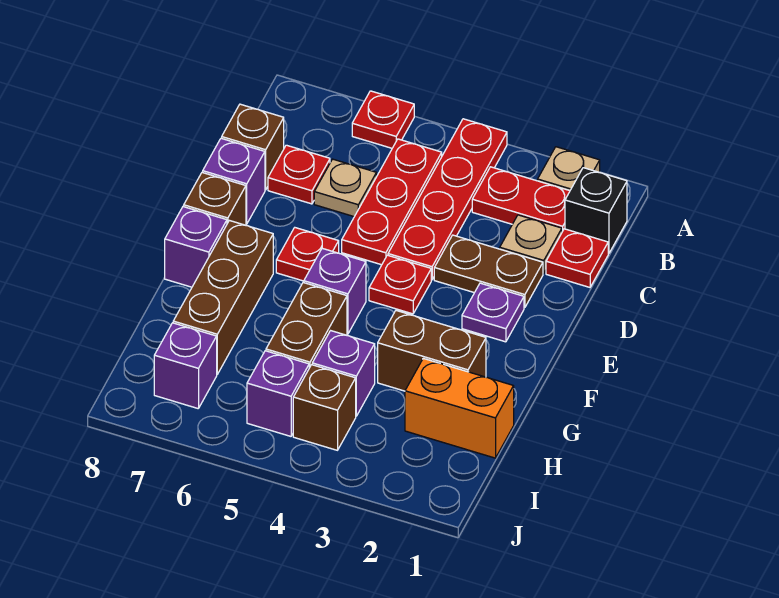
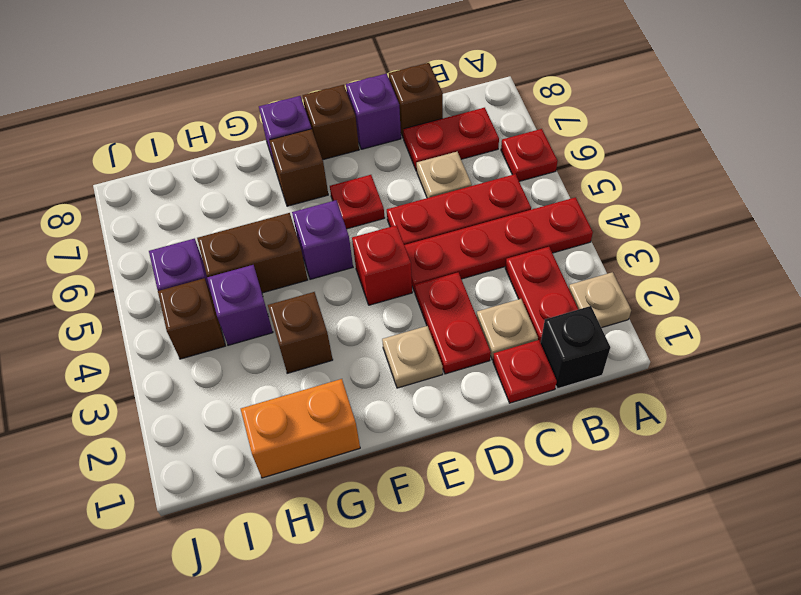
red 1x1 plate [268,145,330,204] -> red 1x2 plate [403,108,499,171]
brown 1x2 plate [434,235,543,308] -> red 1x2 plate [415,272,491,374]
purple 1x1 plate [462,283,524,342] -> tan 1x1 plate [382,326,443,388]
red 1x1 plate [369,255,431,314] -> red 1x1 brick [352,225,412,305]
brown 1x3 brick [173,220,273,374] -> brown 1x1 brick [269,129,328,206]
brown 1x2 brick [378,311,486,391] -> brown 1x1 brick [268,292,333,373]
orange 1x2 brick [405,358,514,458] -> orange 1x2 brick turned to [241,379,360,478]
purple 1x1 brick [154,323,217,408] -> none

